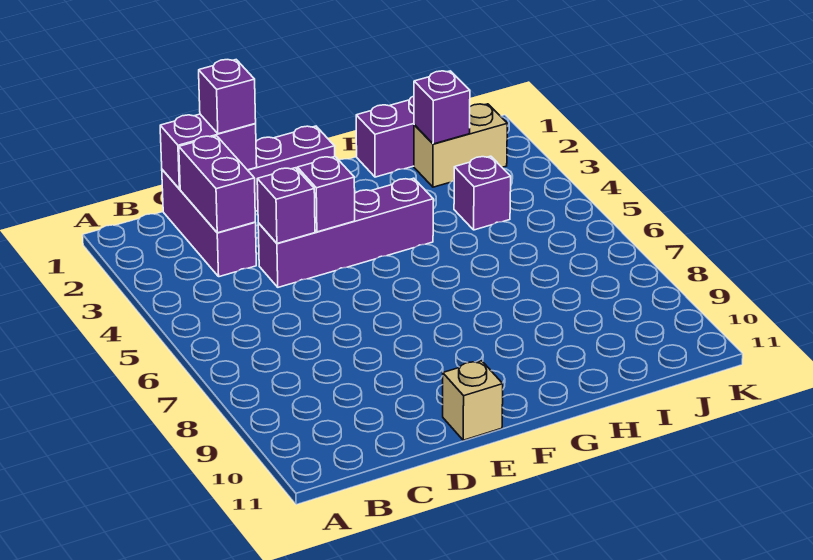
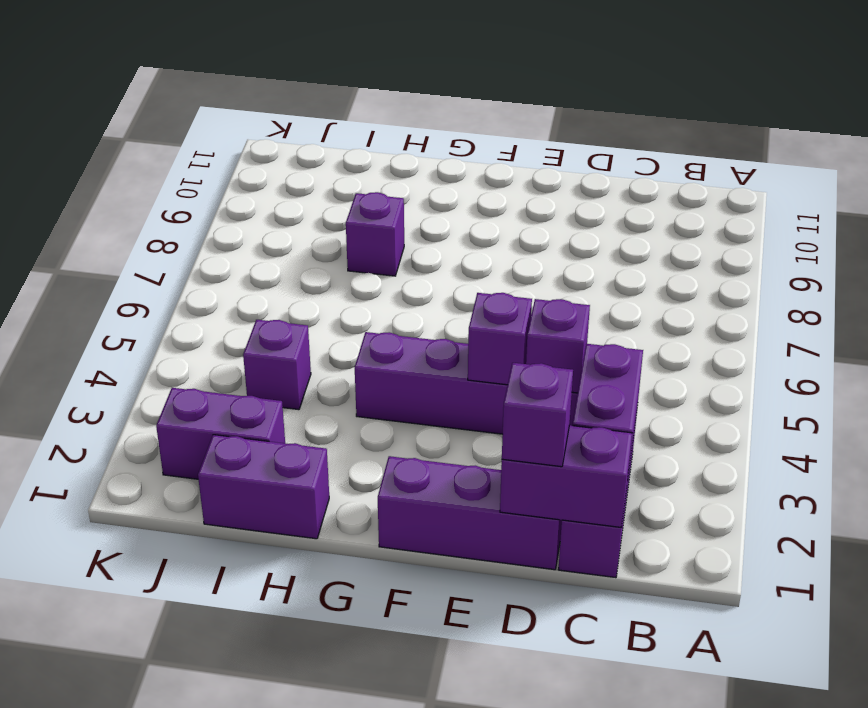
tan 1x1 brick [443,361,503,440] -> none
tan 1x2 brick [414,104,507,187] -> purple 1x2 brick [156,388,285,479]
purple 1x1 brick [414,71,470,144] -> purple 1x1 brick moved to [346,192,404,276]

